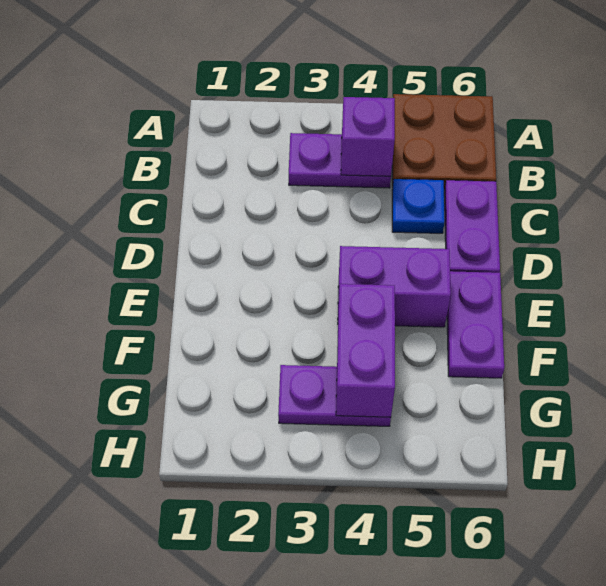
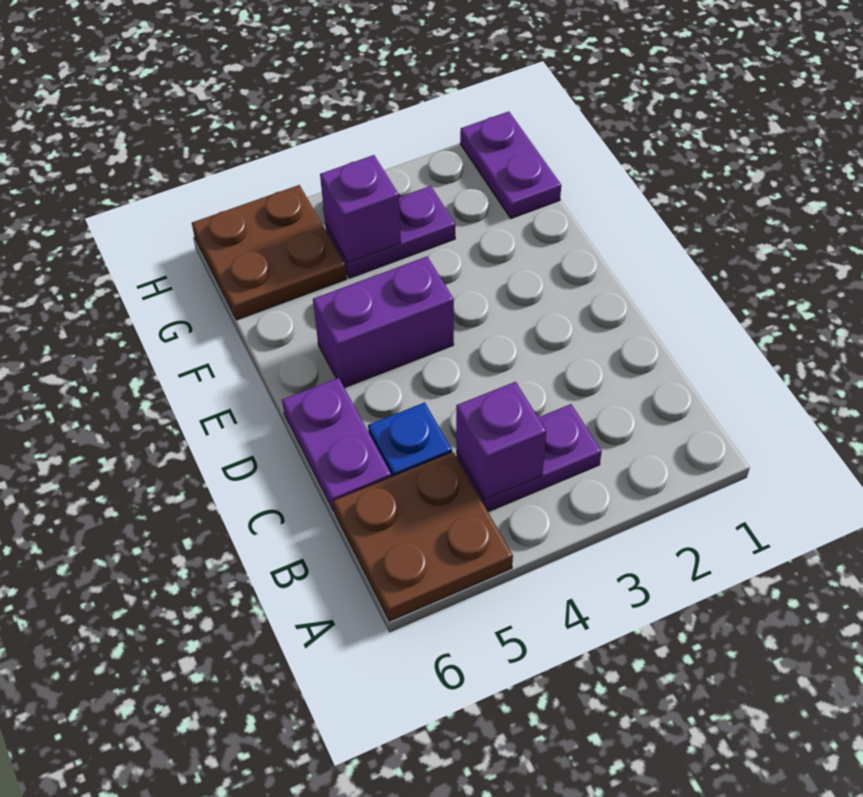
purple 1x2 plate [447,271,504,378] -> purple 1x2 plate moved to [460,111,561,218]
purple 1x2 brick [336,284,395,417] -> purple 1x1 brick [320,155,401,263]
none -> brown 2x2 plate [192,185,347,320]

